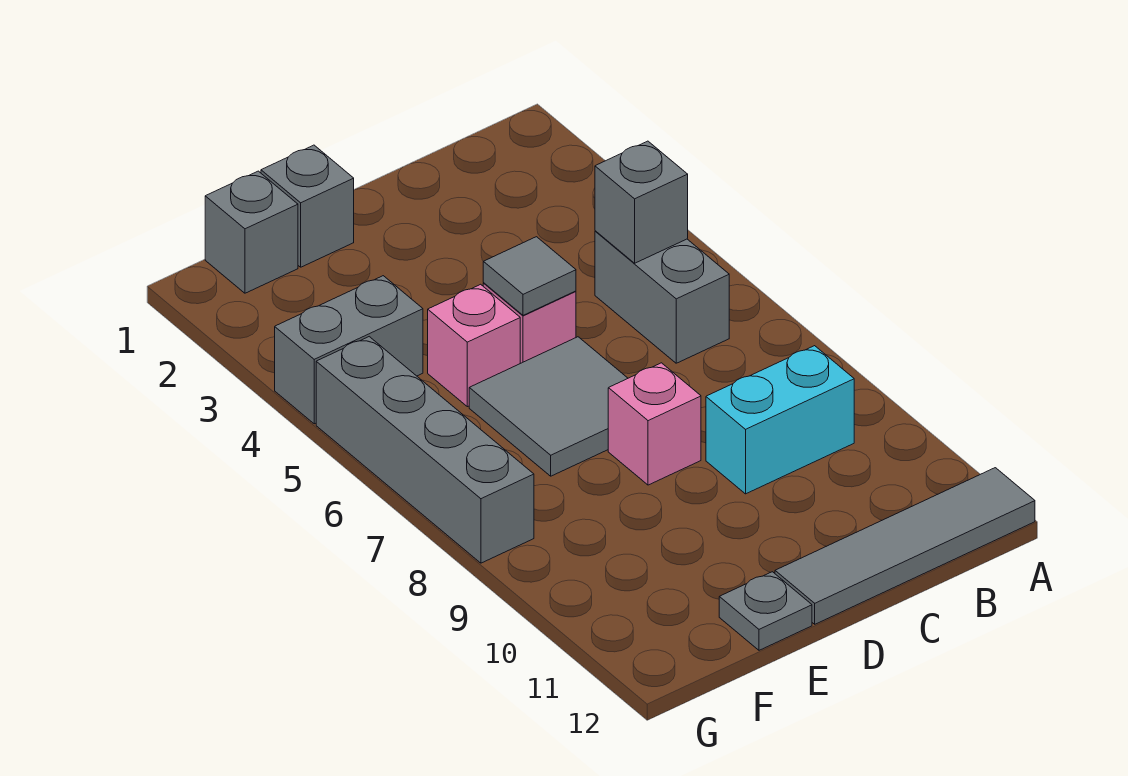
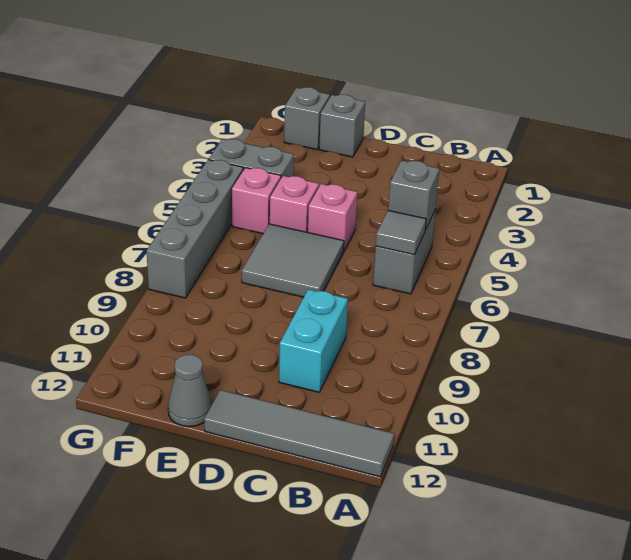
cyan 1x2 brick [706,346,854,494] -> cyan 1x2 brick turned to [279,289,348,392]
grey 1x1 tile [483,237,576,315] -> grey 1x1 tile moved to [376,210,426,255]
pink 1x1 brick [608,363,701,485] -> pink 1x1 brick moved to [232,168,281,234]
grey 1x1 plate [719,572,812,650] -> grey 1x1 cone [168,354,212,427]

